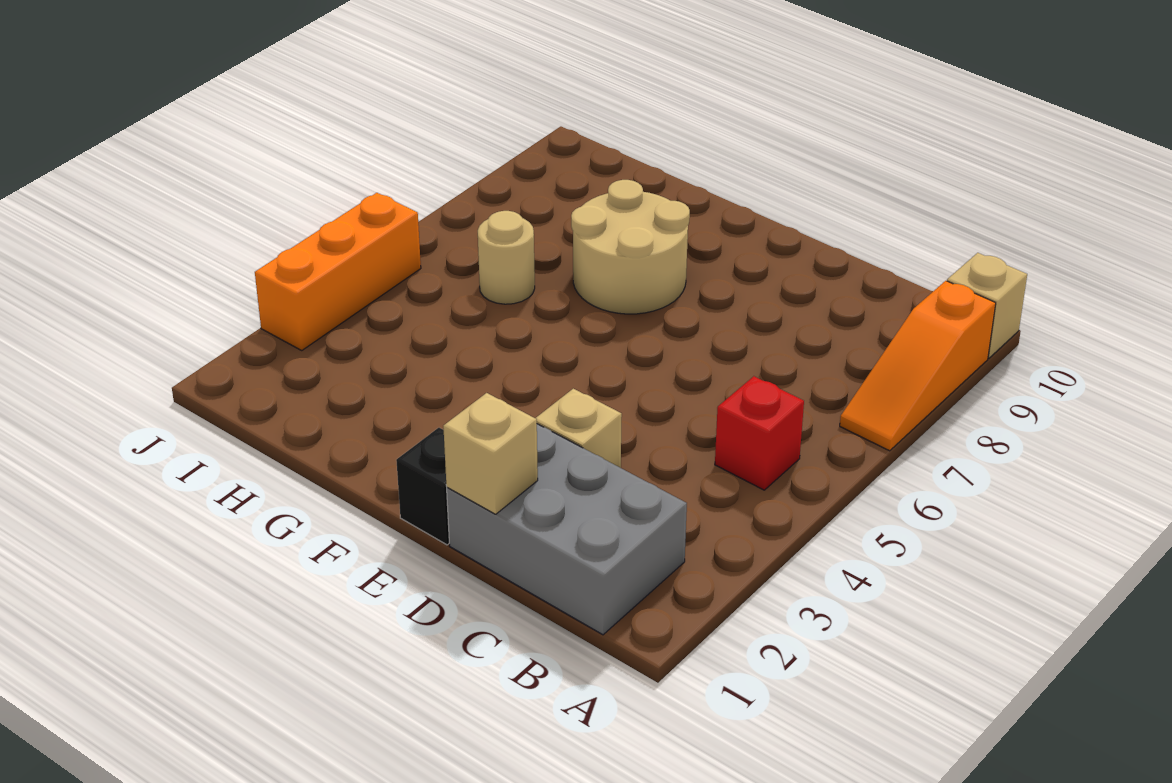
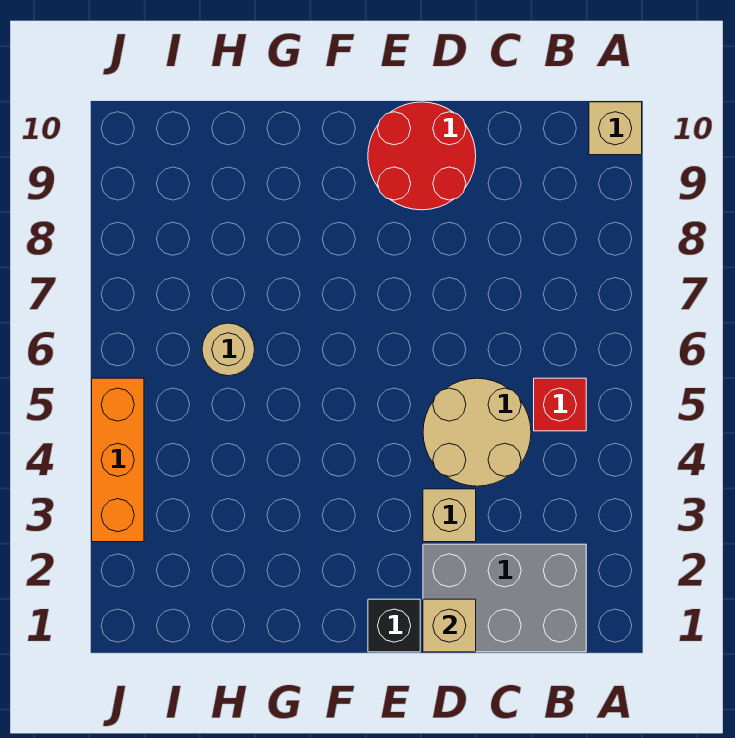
orange 1x3 slope [840,281,996,451] -> none
none -> red 2x2 round brick [368,102,476,210]
tan 2x2 round brick [571,180,690,314] -> tan 2x2 round brick moved to [423,378,531,486]

